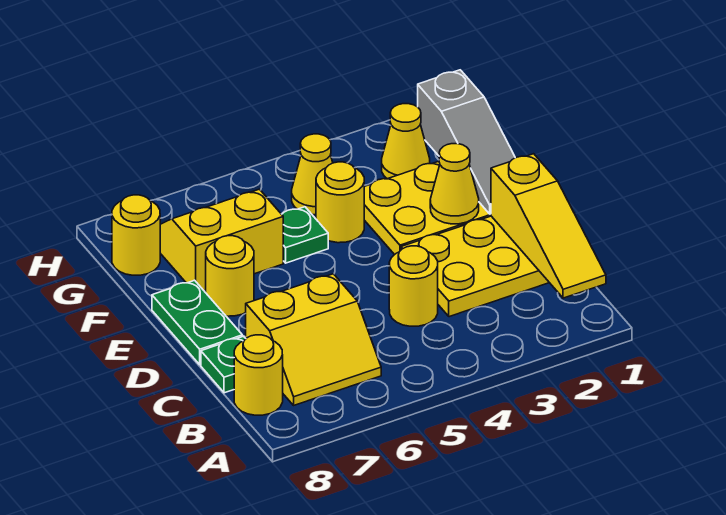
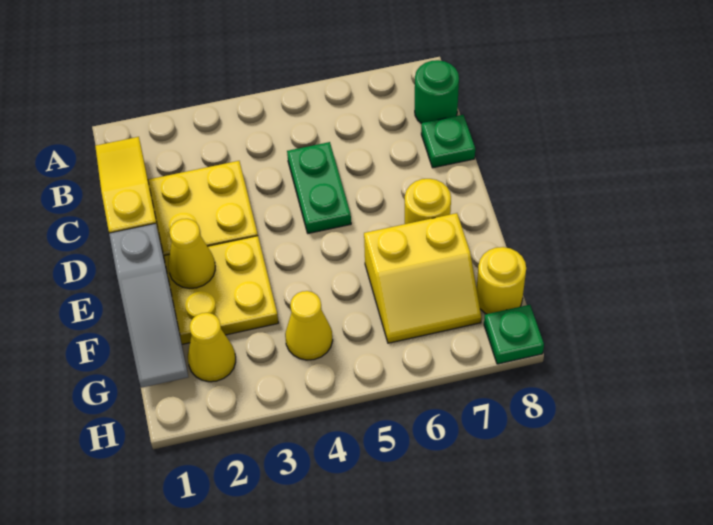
yellow 2x2 slope [246,274,381,405] -> none
yellow 1x1 round brick [234,335,283,415] -> green 1x1 round brick [415,60,459,123]
yellow 1x1 round brick [389,246,438,326] -> none
green 1x2 plate [152,280,242,365] -> green 1x2 plate moved to [287,142,351,233]
grey 1x3 slope [418,70,515,214] -> grey 1x3 slope turned to [109,223,188,388]
yellow 1x1 round brick [316,162,364,243] -> none
green 1x1 plate [282,207,328,263] -> green 1x1 plate moved to [484,305,544,364]

